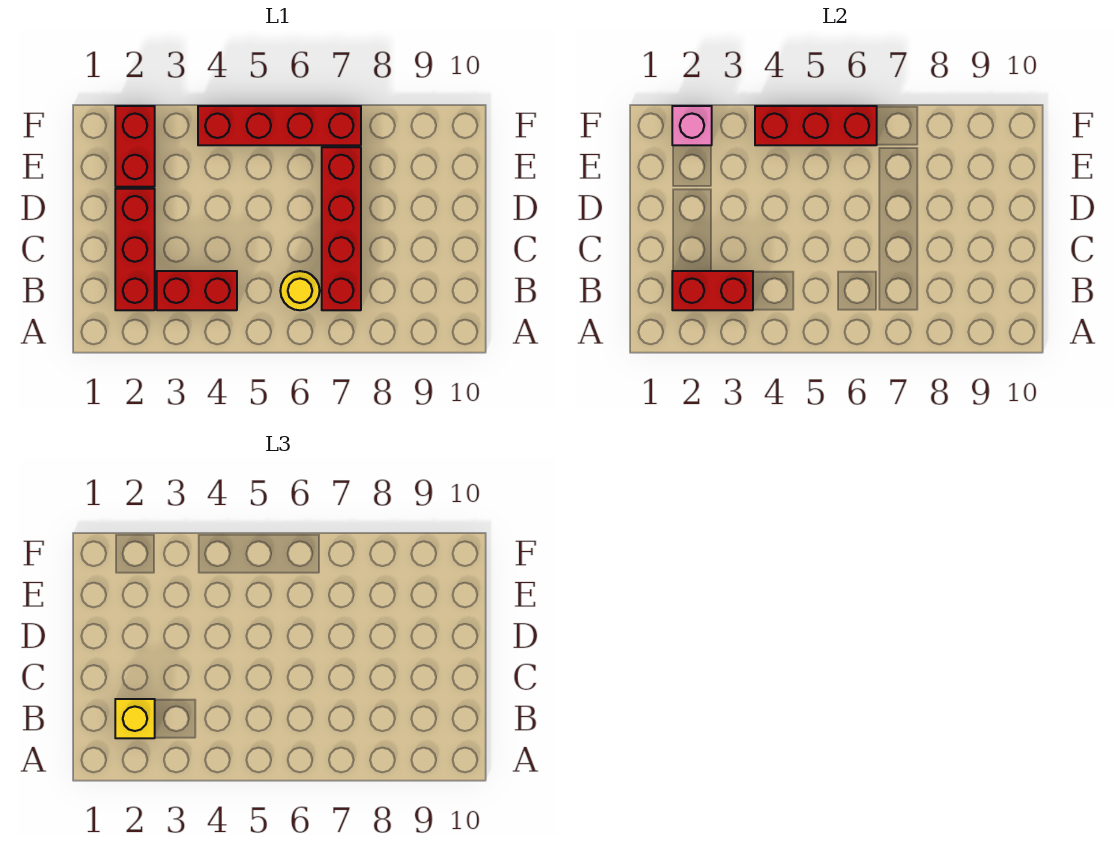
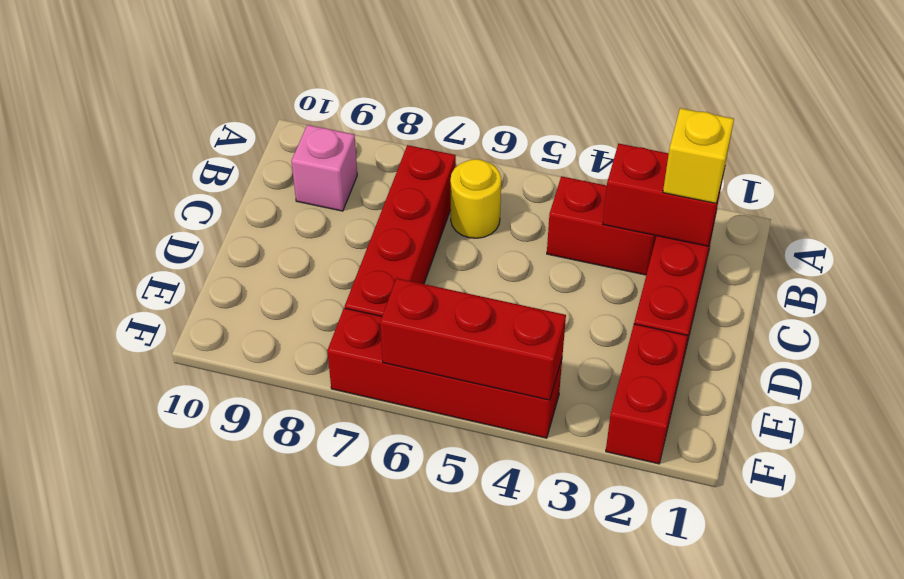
pink 1x1 brick [672,106,712,145] -> pink 1x1 brick moved to [291,125,357,211]

